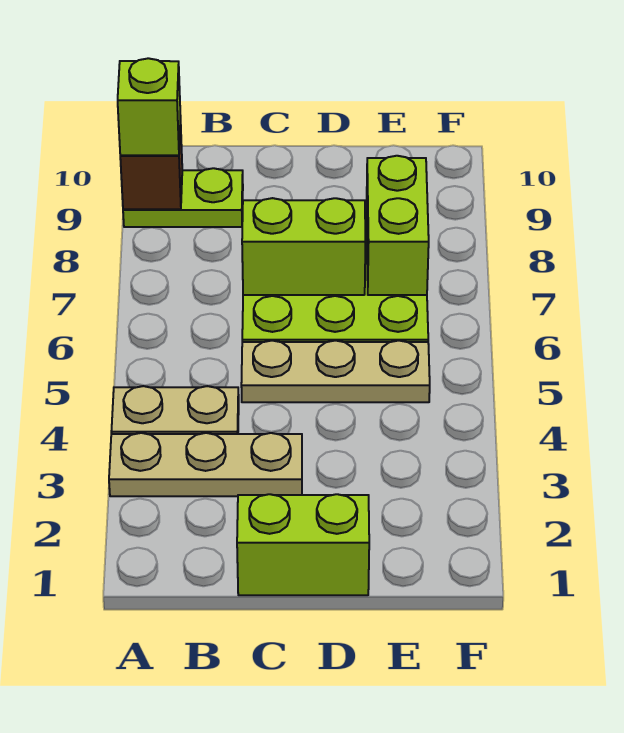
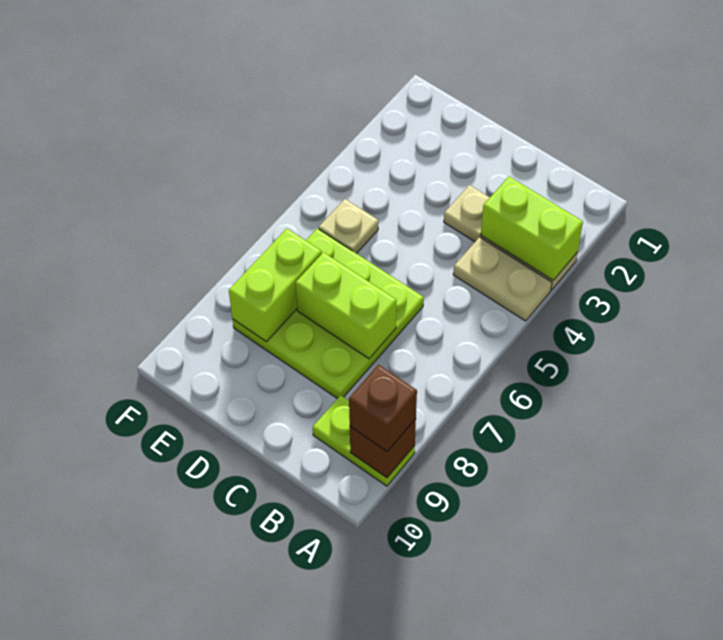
lime 1x1 brick [118,58,181,155] -> brown 1x1 brick [349,365,417,452]
lime 1x2 brick [237,494,369,595] -> lime 1x2 brick moved to [481,177,583,280]
tan 1x3 plate [241,341,430,402] -> tan 1x1 plate [319,199,379,254]

